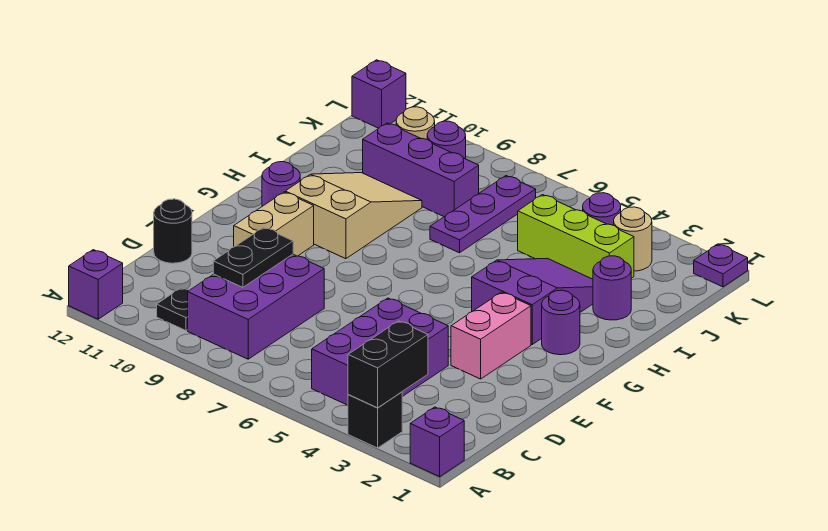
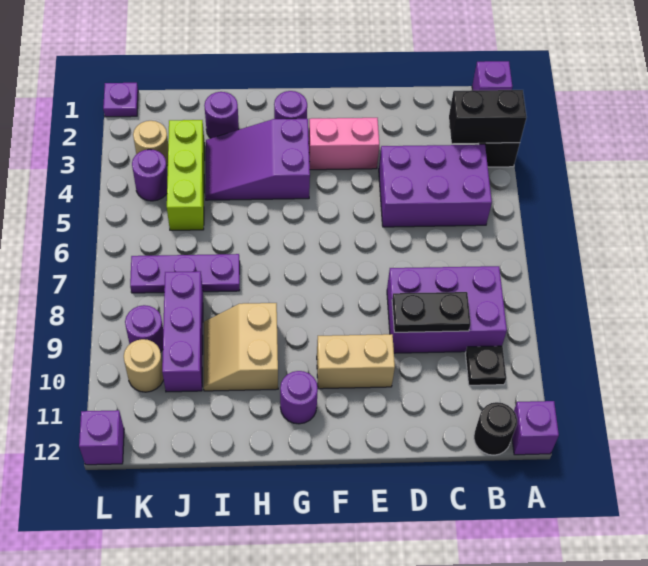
black 1x1 round brick [154,199,192,263] -> black 1x1 round brick moved to [474,402,517,455]
tan 2x3 slope [285,173,422,259] -> tan 2x2 slope [204,303,278,391]

